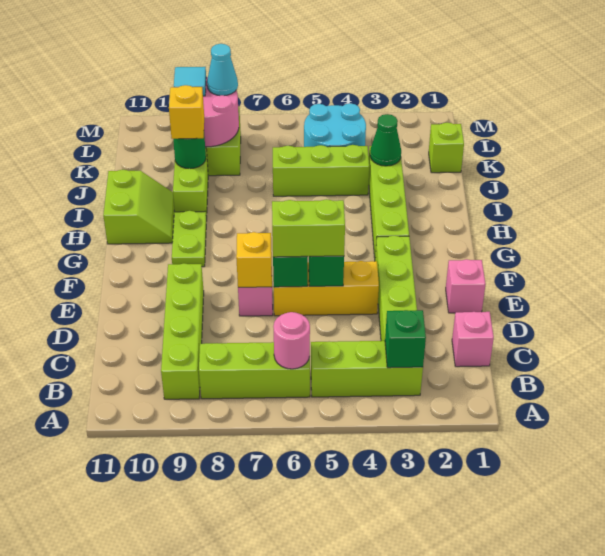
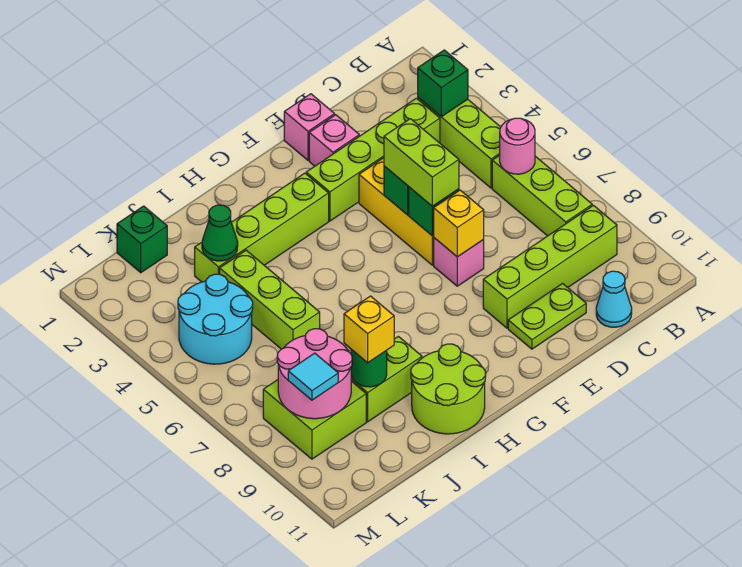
pink 1x1 brick [452,312,494,367] -> pink 1x1 brick moved to [309,115,359,166]
lime 1x2 plate [172,211,207,267] -> lime 1x2 plate moved to [508,284,586,349]
lime 2x2 slope [103,170,174,244] -> lime 2x2 round brick [411,344,486,434]
lime 1x1 brick [429,123,464,173] -> green 1x1 brick [117,206,167,273]
cyan 1x1 cone [207,44,238,96] -> cyan 1x1 cone moved to [596,271,632,327]

